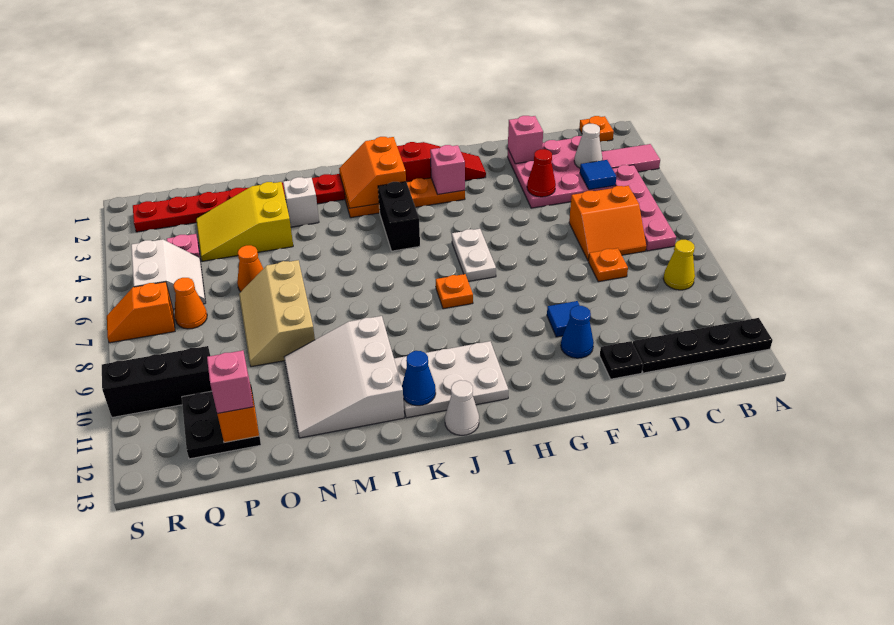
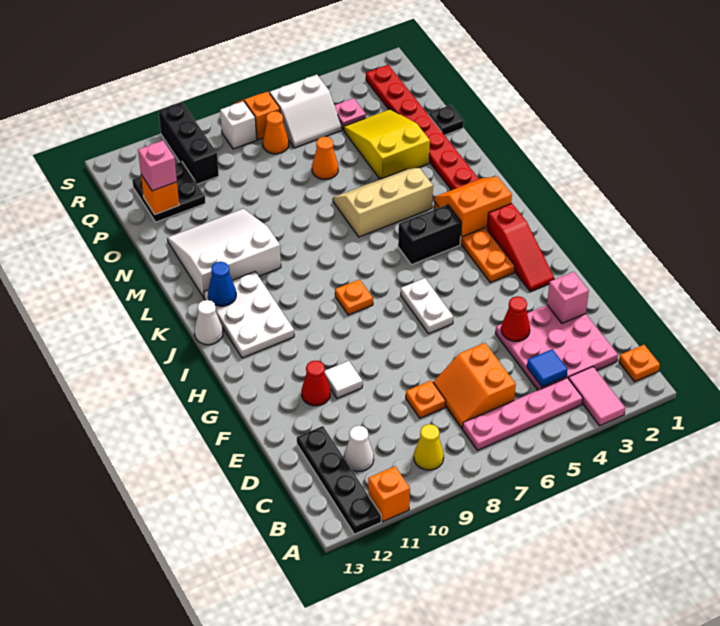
none -> orange 1x1 brick [368,466,410,521]
white 1x1 cone [574,124,602,168] -> white 1x1 cone moved to [344,426,374,471]
black 1x1 plate [600,341,643,379] -> black 1x1 plate moved to [428,105,464,135]
blue 1x1 tile [547,301,580,337] -> white 1x1 tile [325,361,363,398]
blue 1x1 cone [561,306,594,358] -> red 1x1 cone [302,361,330,406]
pink 1x1 brick [430,145,465,194] -> none
white 1x2 plate [452,229,496,281] -> white 1x2 plate turned to [401,278,453,334]
white 1x1 brick [283,177,319,227] -> white 1x1 brick moved to [220,101,257,149]
tan 2x3 slope [239,260,315,367] -> tan 2x3 slope moved to [333,168,433,237]

